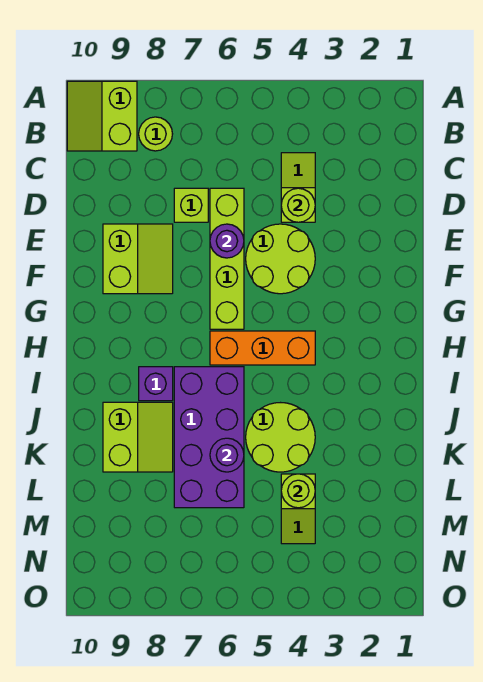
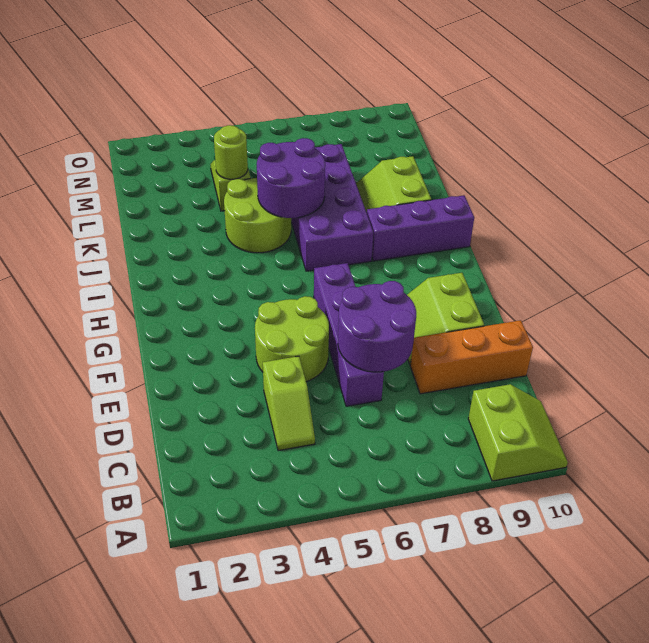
lime 1x1 round brick [139,117,172,151] -> none
lime 1x1 round brick [281,188,315,222] -> none
lime 1x4 brick [210,188,244,329] -> purple 1x4 brick [314,263,384,406]
lime 1x1 brick [174,188,208,222] -> none
purple 1x1 round brick [210,224,244,258] -> purple 2x2 round brick [338,281,416,372]
orange 1x3 brick [210,331,315,365] -> orange 1x3 brick moved to [410,320,533,394]
purple 1x1 brick [139,367,173,401] -> purple 1x3 brick [367,196,474,261]
purple 1x1 round brick [210,438,244,472] -> purple 2x2 round brick [257,138,325,218]

